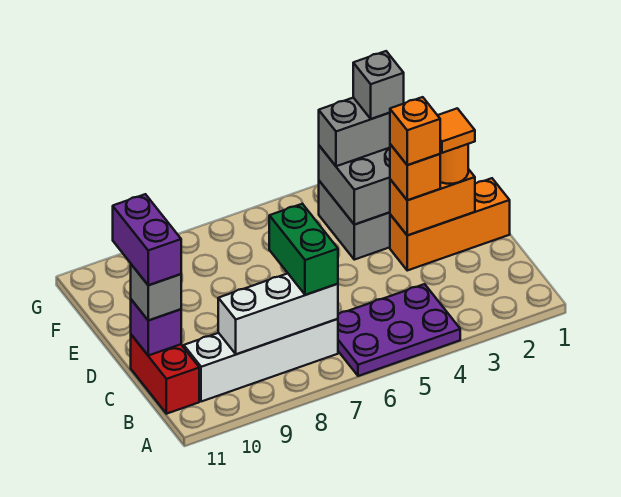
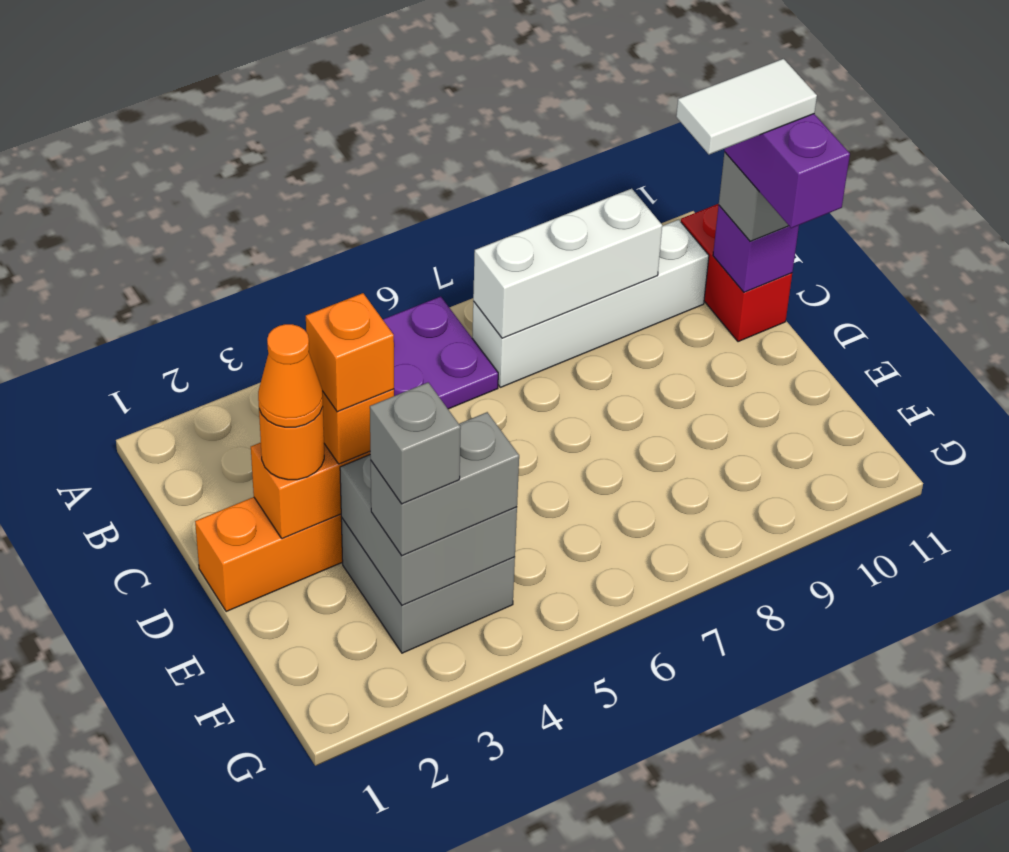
green 1x2 brick [269,204,338,295] -> none
none -> white 1x2 tile [676,59,817,154]
orange 1x1 tile [438,108,475,153] -> orange 1x1 cone [258,324,323,427]

